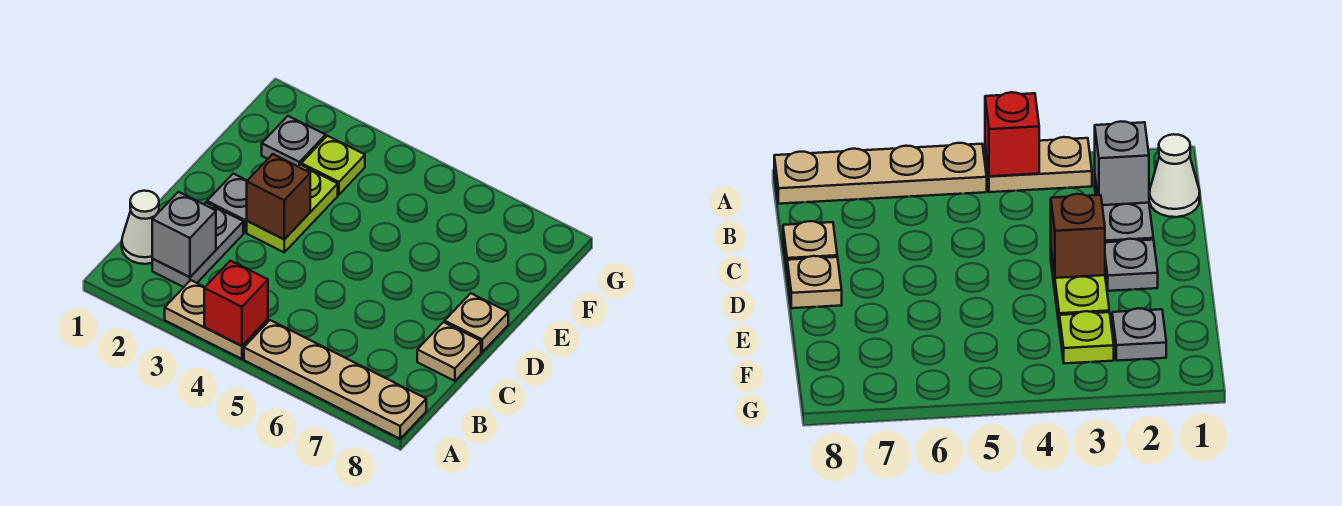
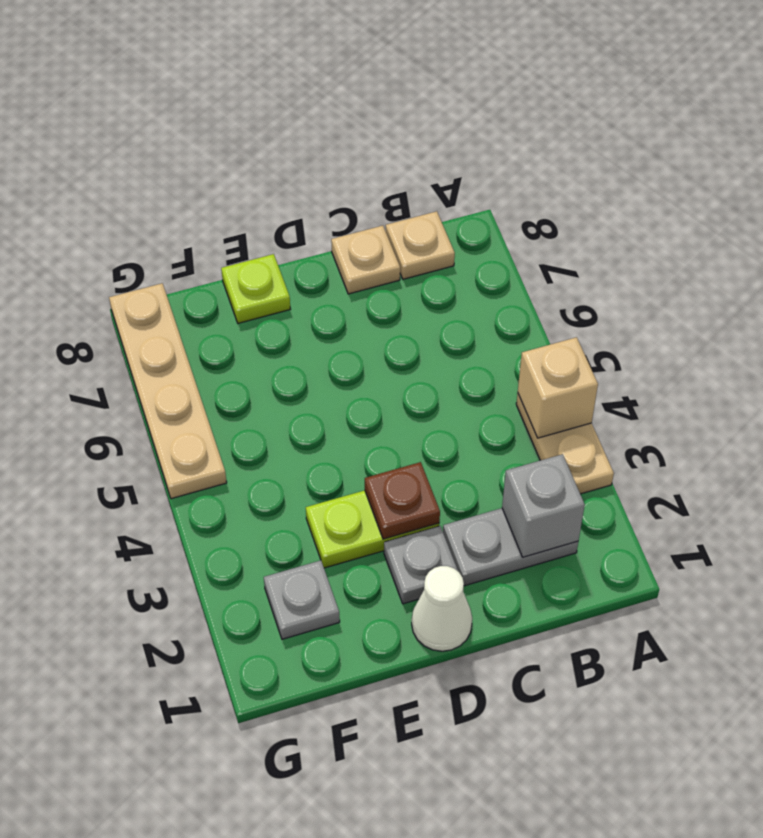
red 1x1 brick [204,261,268,346] -> tan 1x1 brick [518,337,598,438]
tan 1x4 plate [244,320,426,439] -> tan 1x4 plate moved to [109,283,227,499]
white 1x1 cone [122,191,159,264] -> white 1x1 cone moved to [412,566,472,651]
brown 1x1 brick [247,154,310,239] -> brown 1x1 plate [365,462,440,539]
tan 1x1 plate [445,293,508,352] -> tan 1x1 plate moved to [386,211,455,279]
lime 1x1 plate [301,136,365,195] -> lime 1x1 plate moved to [221,254,290,323]

